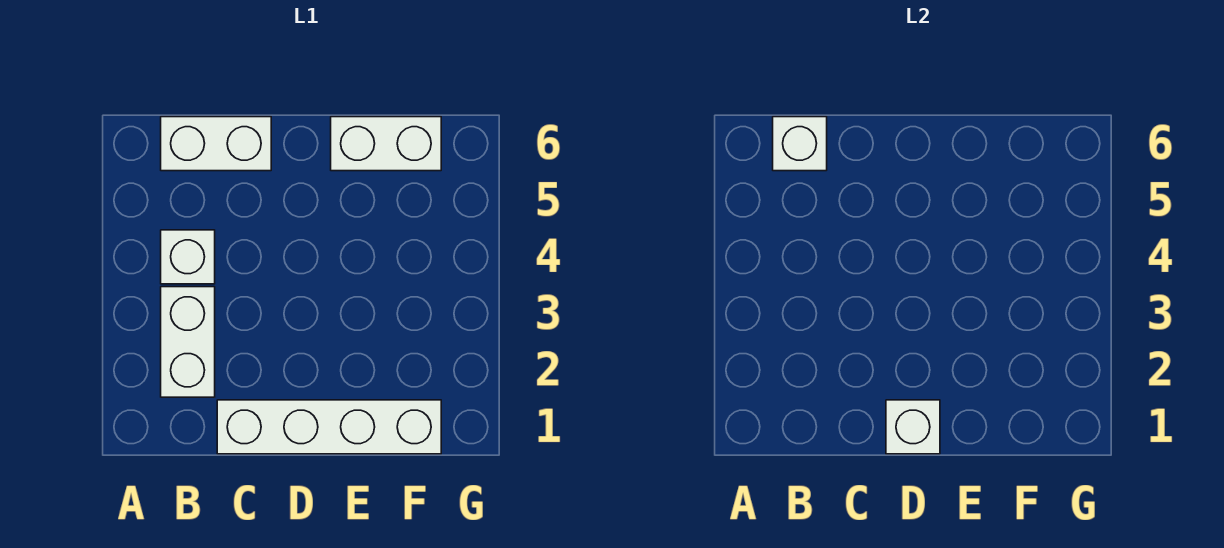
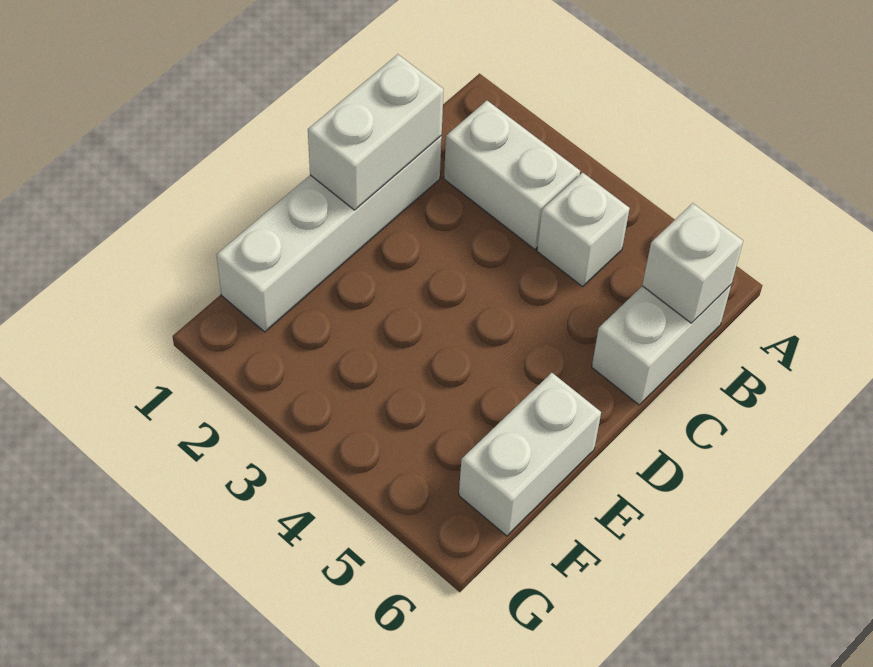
white 1x1 brick [886,400,940,454] -> white 1x2 brick [308,54,444,210]

